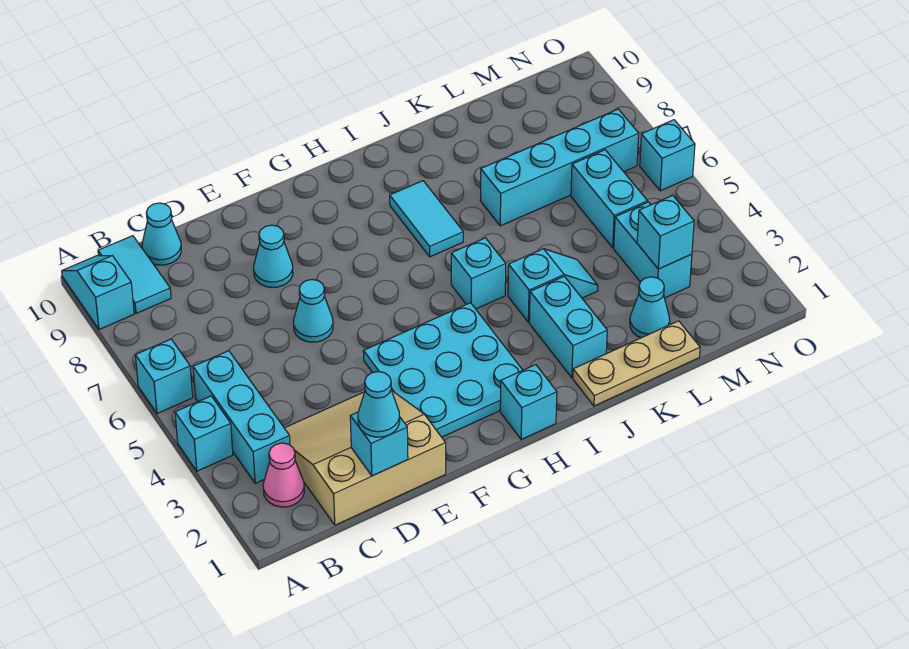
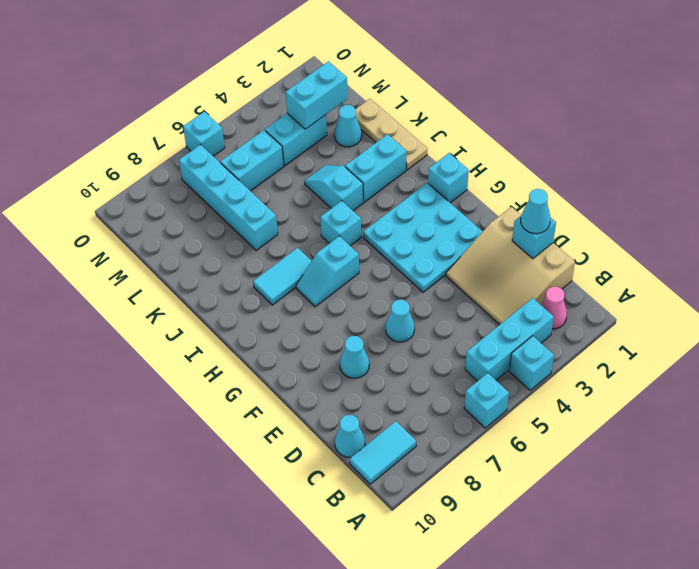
cyan 1x2 slope [62,256,134,329] -> cyan 1x2 slope moved to [296,236,359,307]
cyan 1x1 brick [637,195,694,269] -> cyan 1x2 brick [286,61,348,129]

